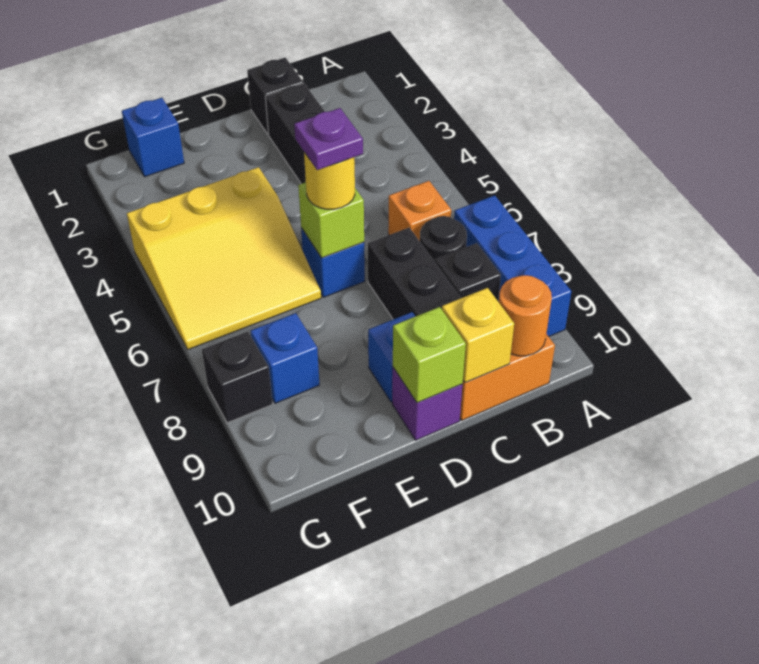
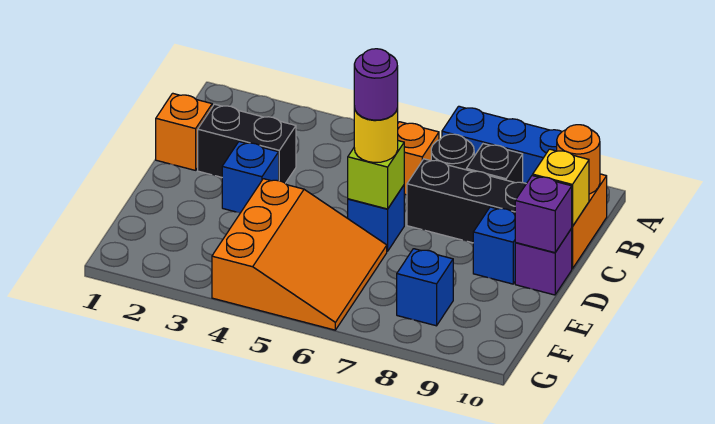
black 1x1 brick [247,58,303,135] -> orange 1x1 brick [156,93,212,170]
purple 1x1 plate [294,108,363,170] -> purple 1x1 round brick [354,49,398,120]
lime 1x1 brick [393,307,466,403] -> purple 1x1 brick [515,175,572,253]
yellow 3x3 slope [127,167,321,350] -> orange 3x3 slope [212,179,387,330]
blue 1x1 brick [122,98,184,177] -> blue 1x1 brick moved to [222,142,279,213]
black 1x1 brick [202,332,273,423] -> none

